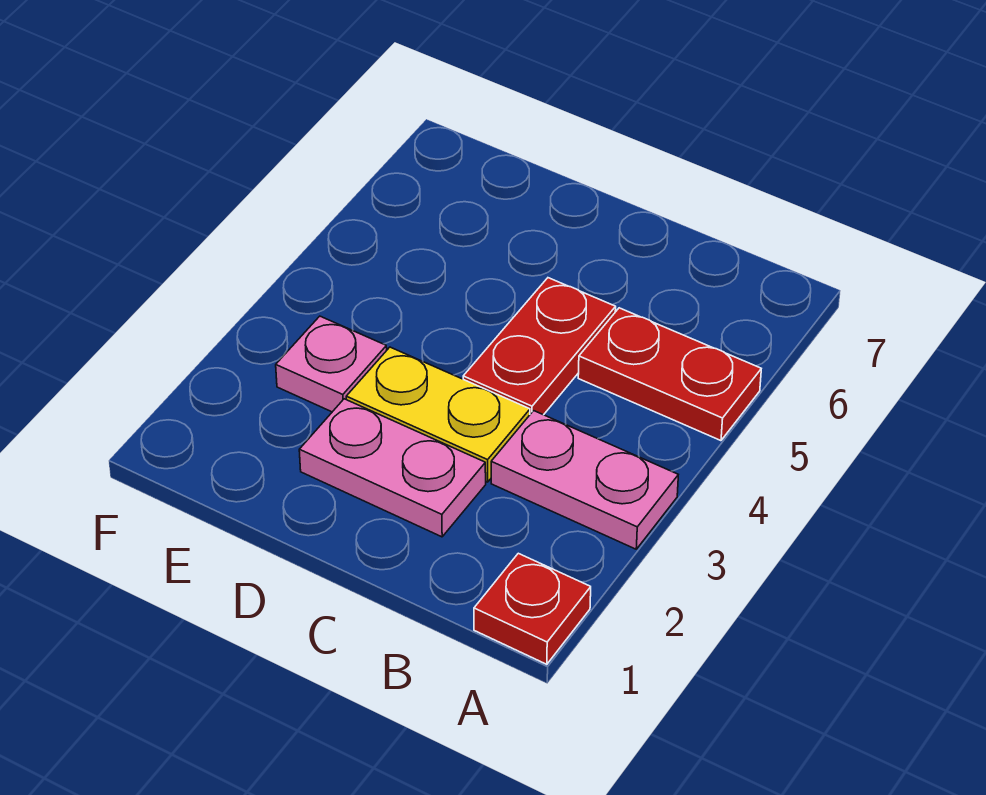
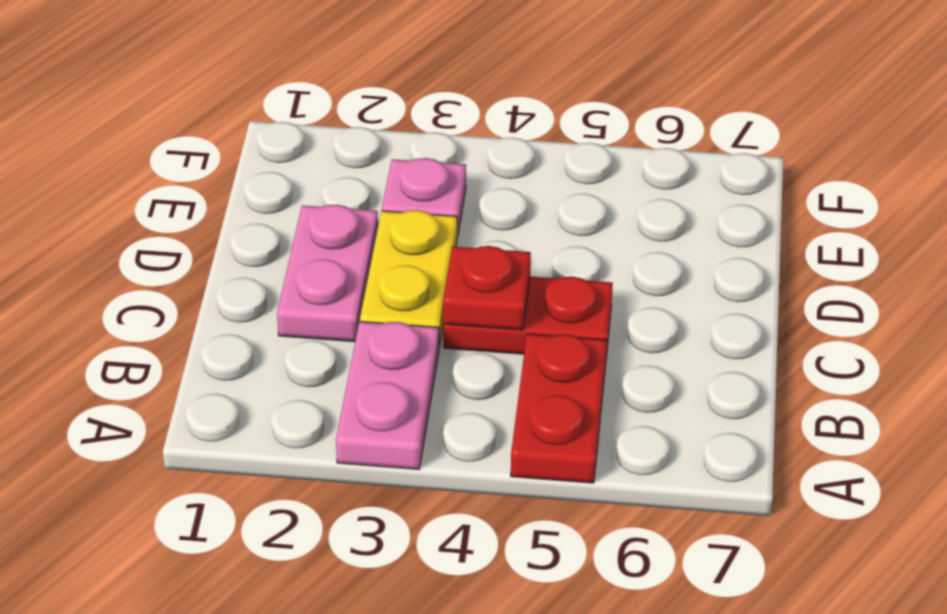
red 1x1 plate [474,553,591,664] -> red 1x1 plate moved to [443,246,531,330]

